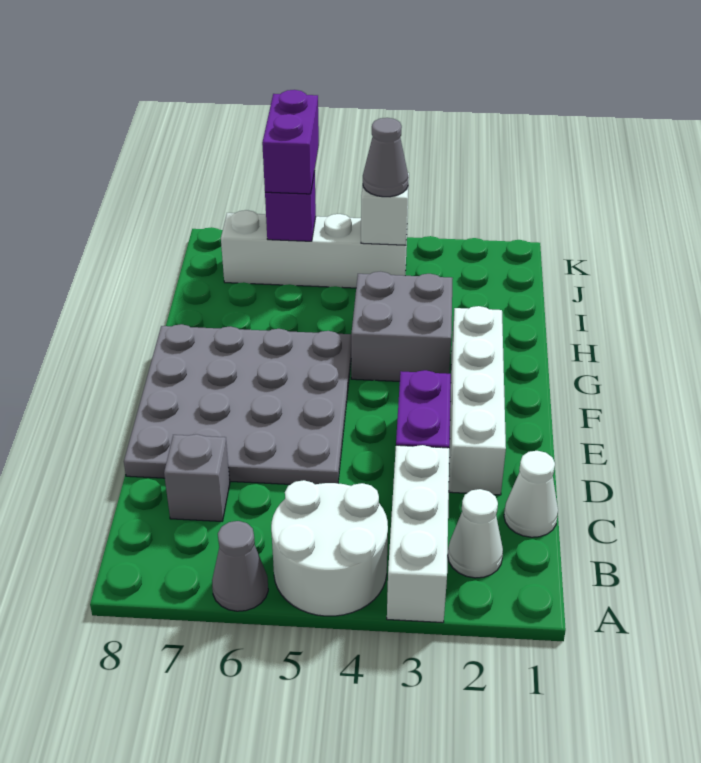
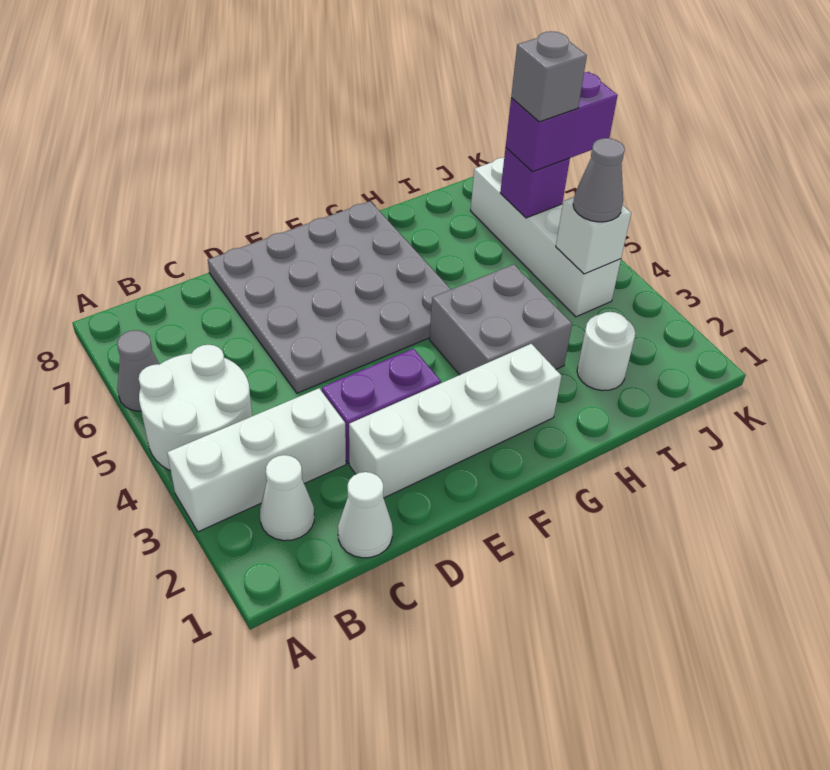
grey 1x1 brick [164,434,230,521] -> grey 1x1 brick moved to [511,31,587,122]
none -> white 1x1 round brick [577,312,635,391]

